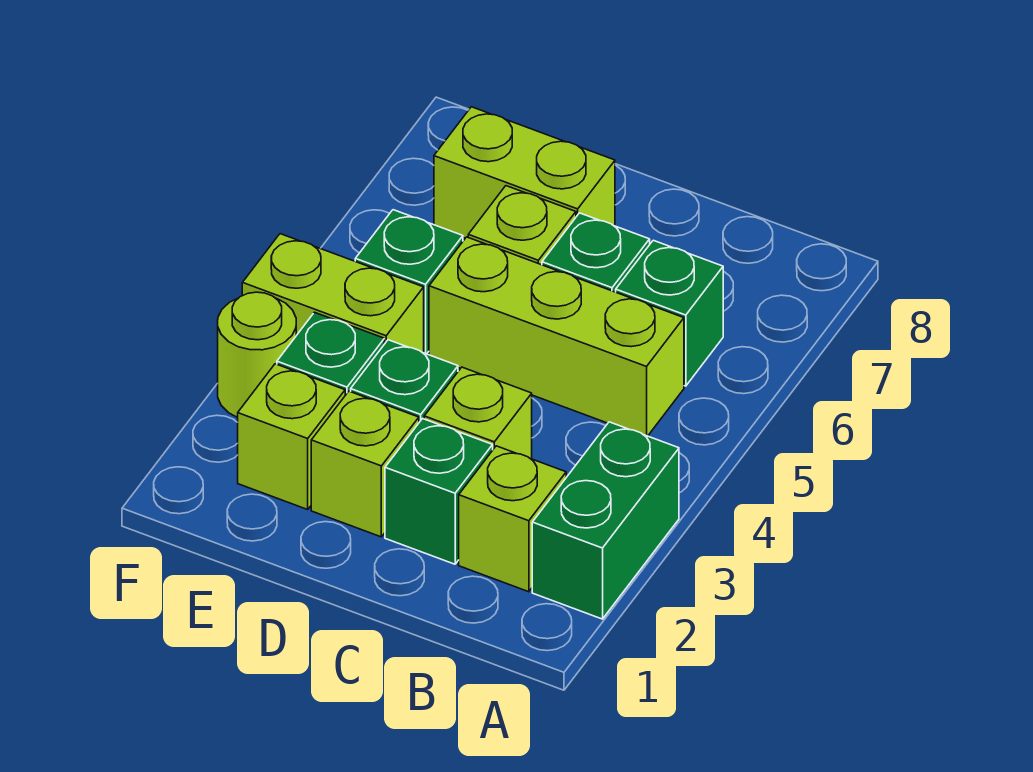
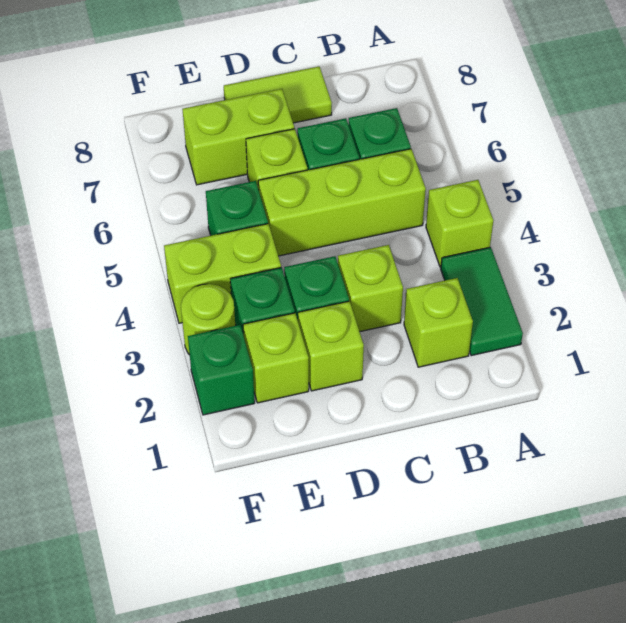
green 1x2 brick [532,422,679,619] -> green 1x2 tile [441,247,523,356]
none -> lime 1x1 brick [426,180,493,267]
green 1x1 brick [385,419,493,564] -> green 1x1 brick moved to [188,325,255,415]
none -> lime 1x2 tile [224,67,332,123]

